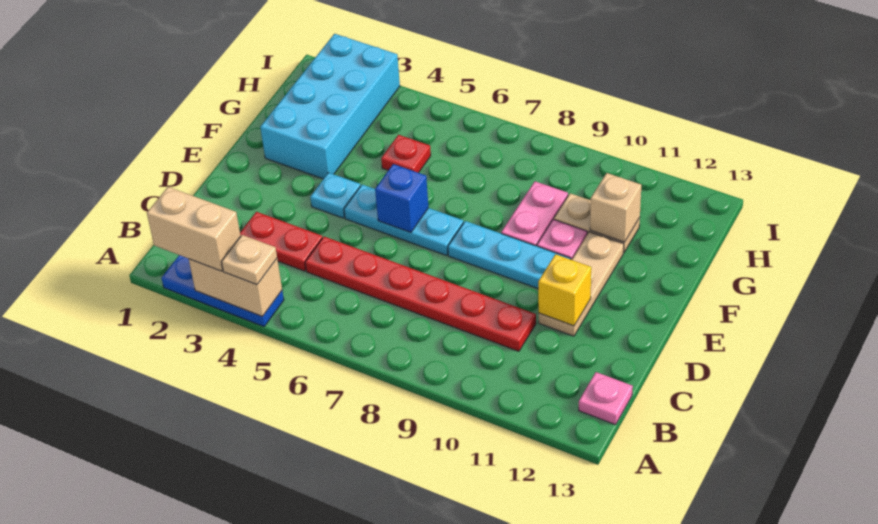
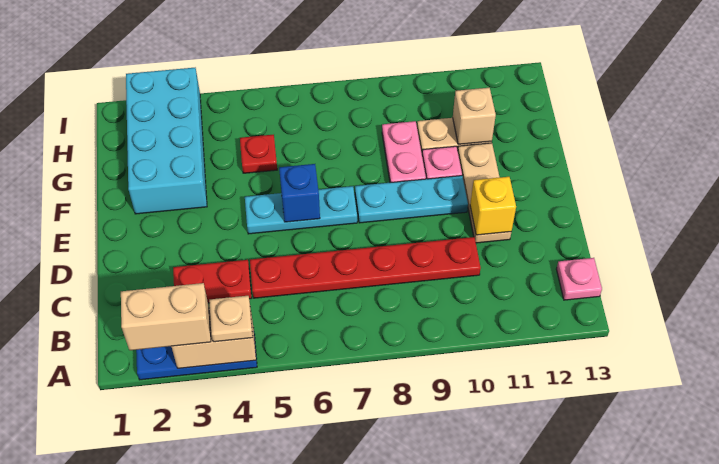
cyan 1x1 plate [310,173,360,218] -> none

